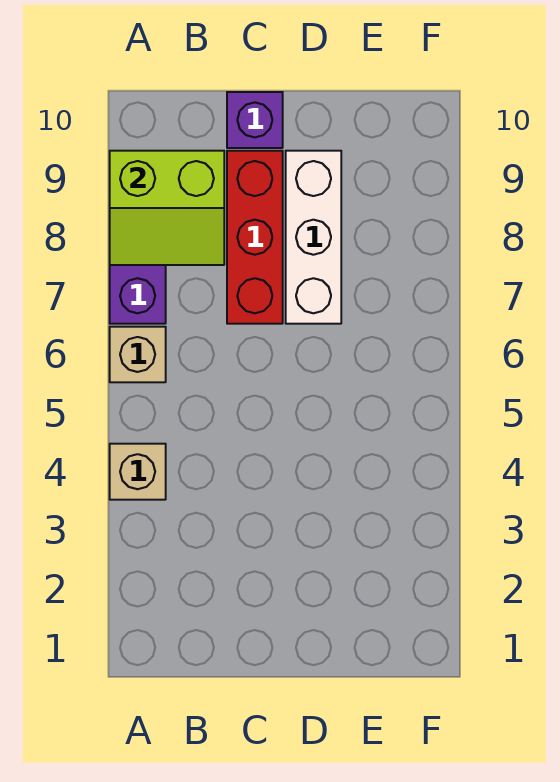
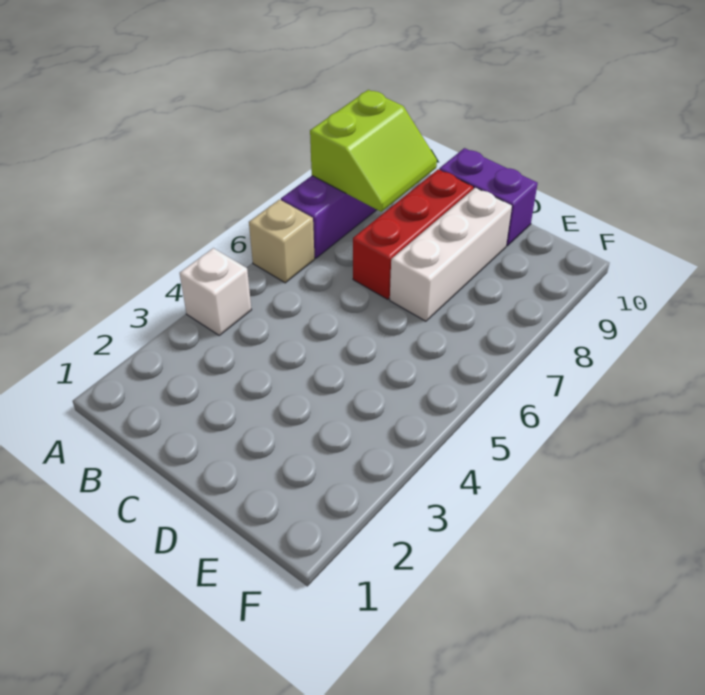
tan 1x1 brick [110,444,166,500] -> white 1x1 brick [180,248,252,335]
lime 2x2 slope [110,151,224,265] -> lime 2x2 slope turned to [310,90,437,212]
purple 1x1 brick [227,92,283,148] -> purple 1x2 brick [439,148,538,246]

